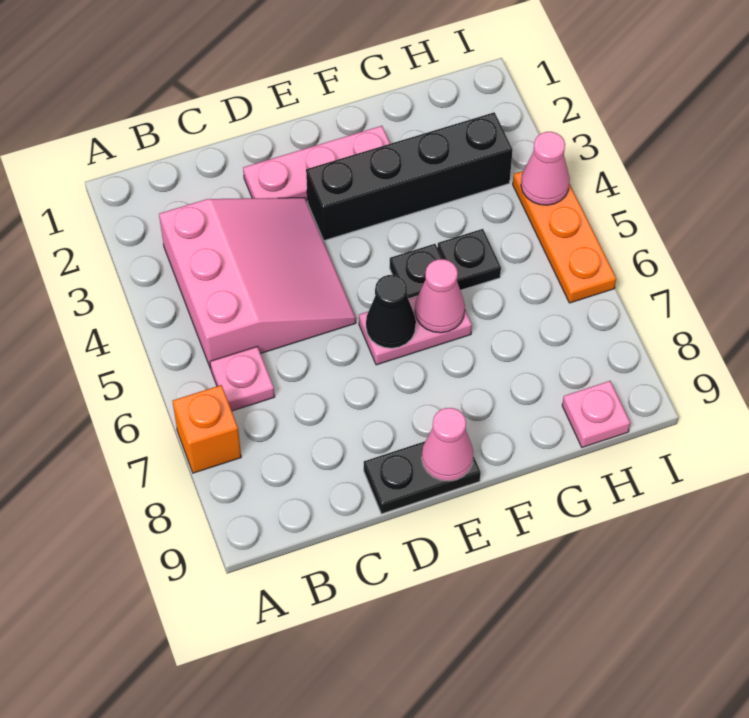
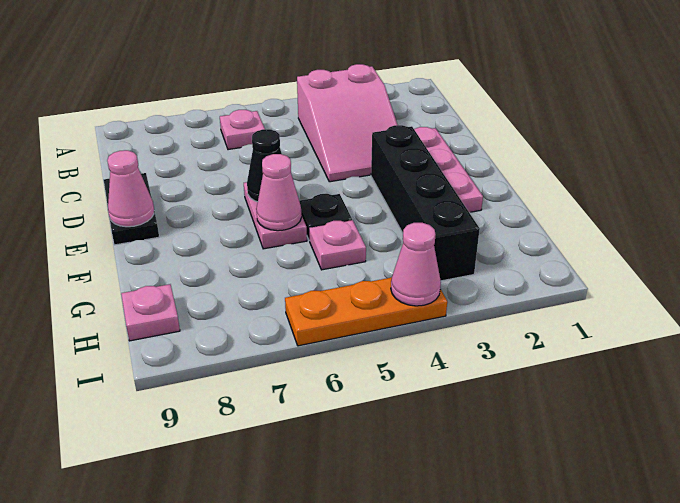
orange 1x1 brick [173,385,241,473] -> none
pink 3x3 slope [159,198,356,369] -> pink 2x3 slope [297,64,397,182]
black 1x1 plate [437,229,501,290] -> pink 1x1 plate [309,220,366,270]

